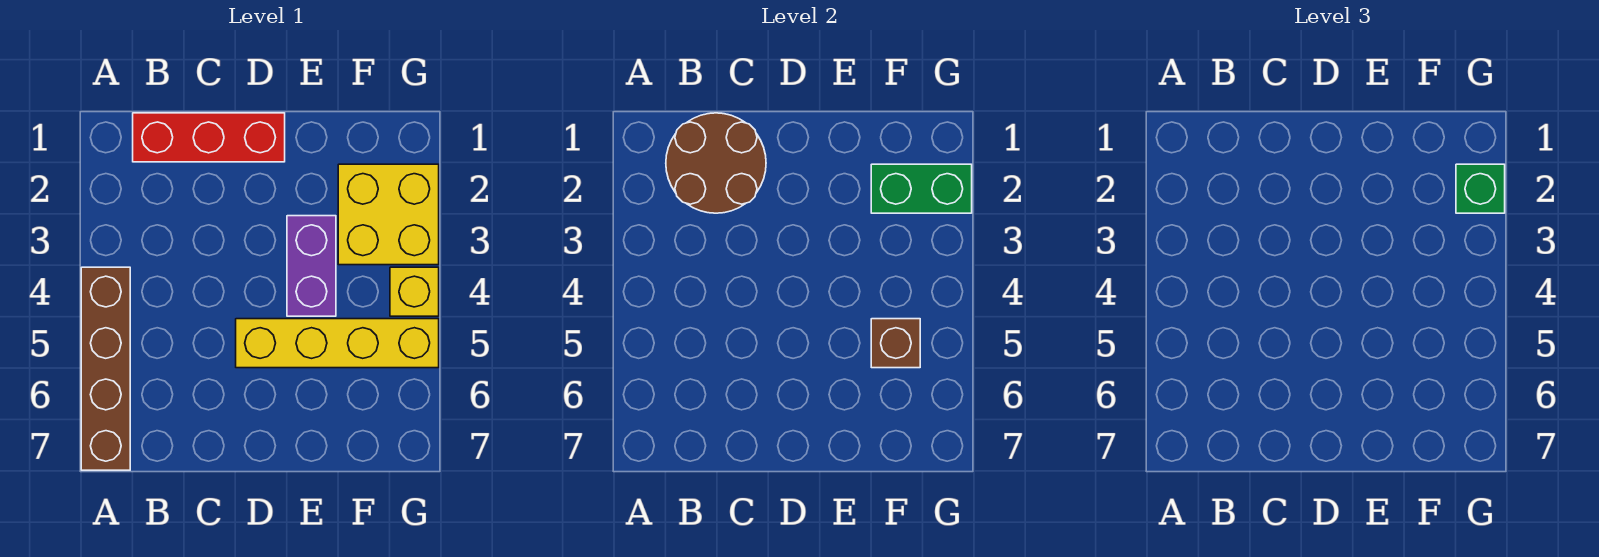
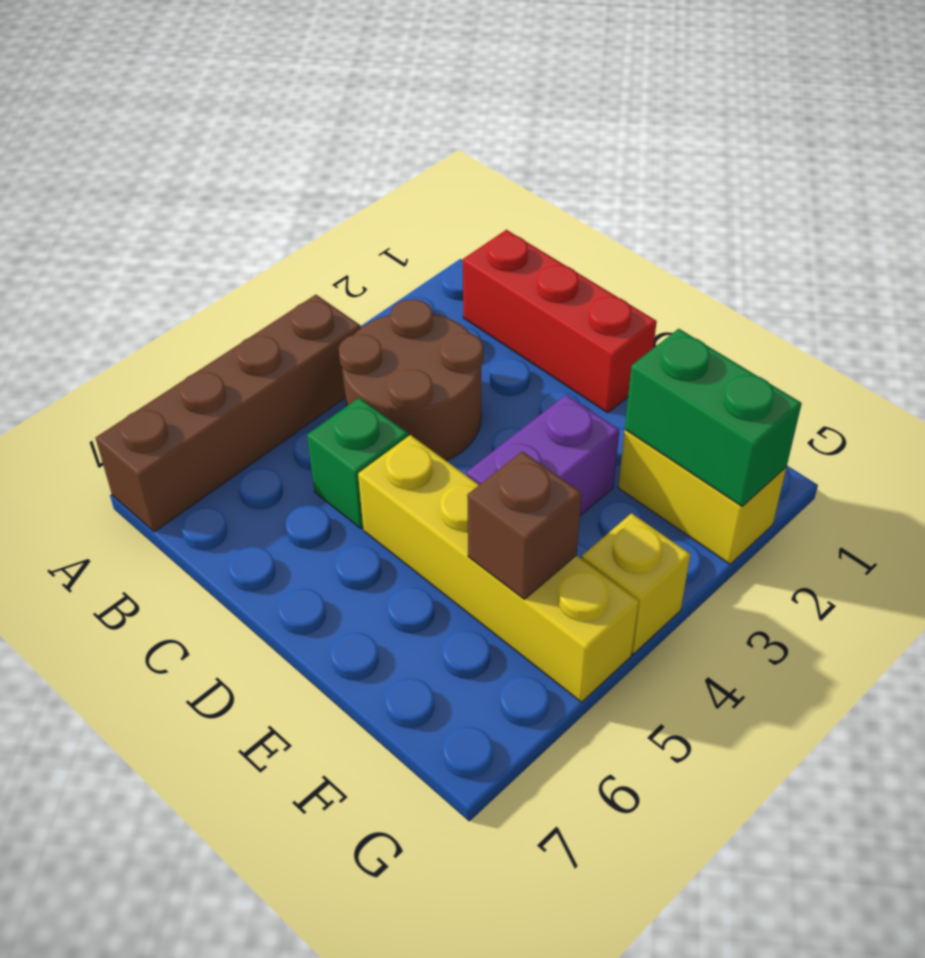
brown 2x2 round brick [666,113,766,213] -> brown 2x2 round brick moved to [339,299,484,461]
yellow 2x2 brick [338,164,439,265] -> yellow 1x2 brick [618,430,786,564]
green 1x1 brick [1456,164,1505,213] -> green 1x1 brick moved to [307,398,408,529]

